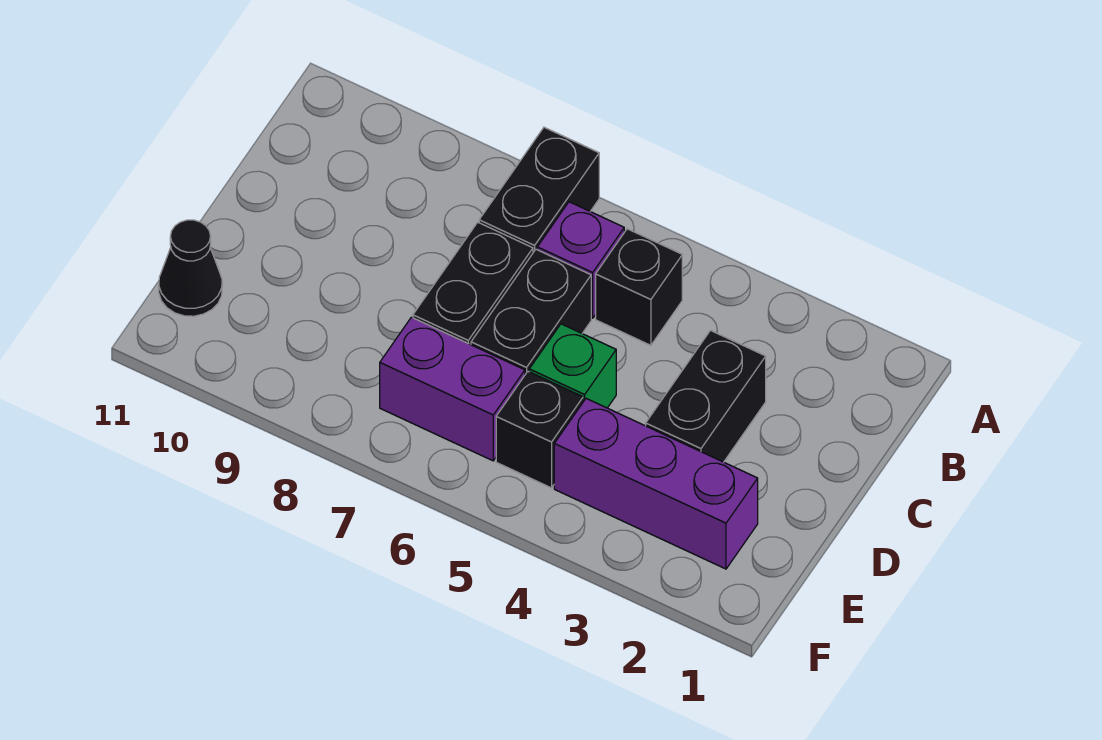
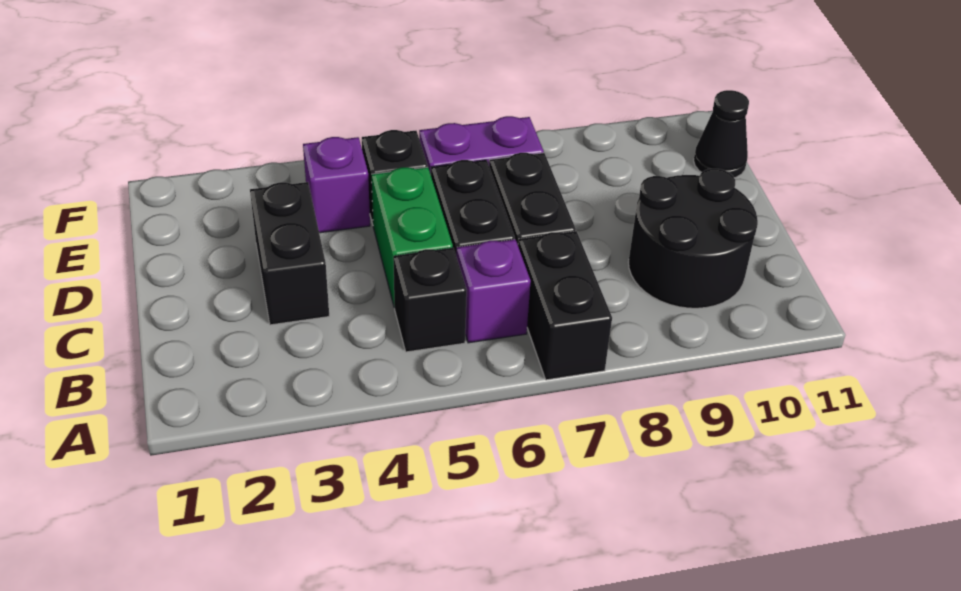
none -> black 2x2 round brick [629,169,758,308]
green 1x1 brick [529,324,616,408] -> green 1x2 brick [372,167,453,307]
purple 1x3 brick [554,399,758,569] -> purple 1x1 brick [303,137,370,233]

